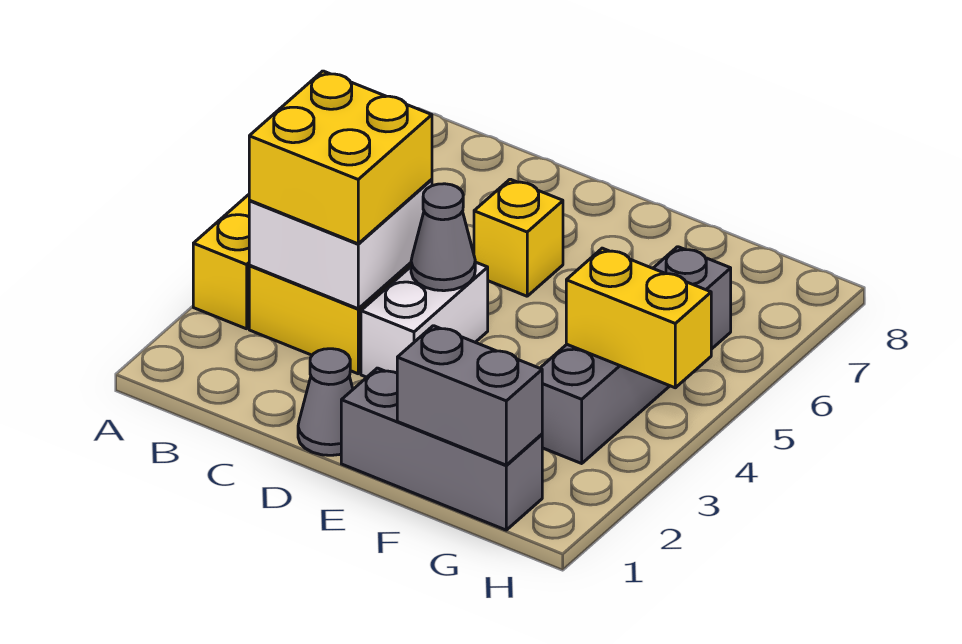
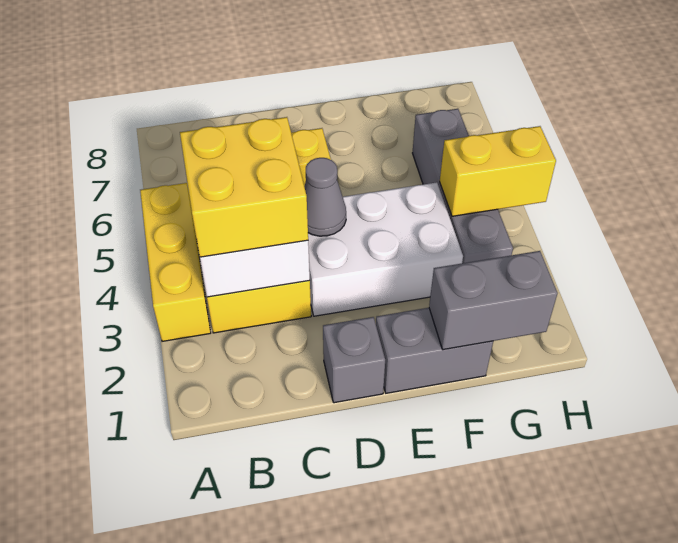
grey 1x1 cone [298,349,353,455] -> grey 1x1 brick [323,317,385,403]
white 1x2 brick [361,262,488,377] -> white 2x3 brick [308,182,463,316]
grey 1x3 brick [341,368,542,530] -> grey 1x2 brick [376,308,493,393]

